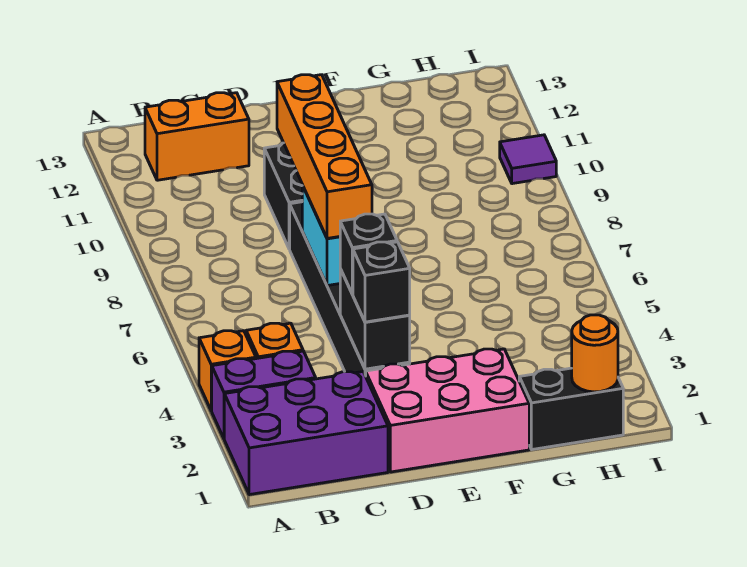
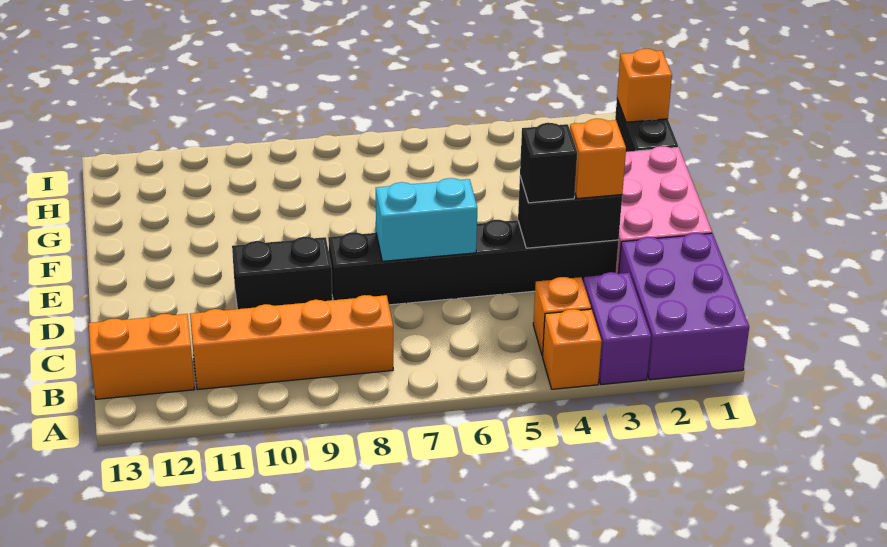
orange 1x2 brick [145,93,249,180] -> orange 1x2 brick turned to [89,314,195,399]
black 1x1 brick [353,242,410,322] -> orange 1x1 brick [570,119,626,199]
orange 1x4 brick [277,75,372,238] -> orange 1x4 brick moved to [190,295,393,390]
orange 1x1 round brick [572,315,618,392] -> orange 1x1 brick [617,49,672,122]
purple 1x1 tile [500,135,556,184] -> none

